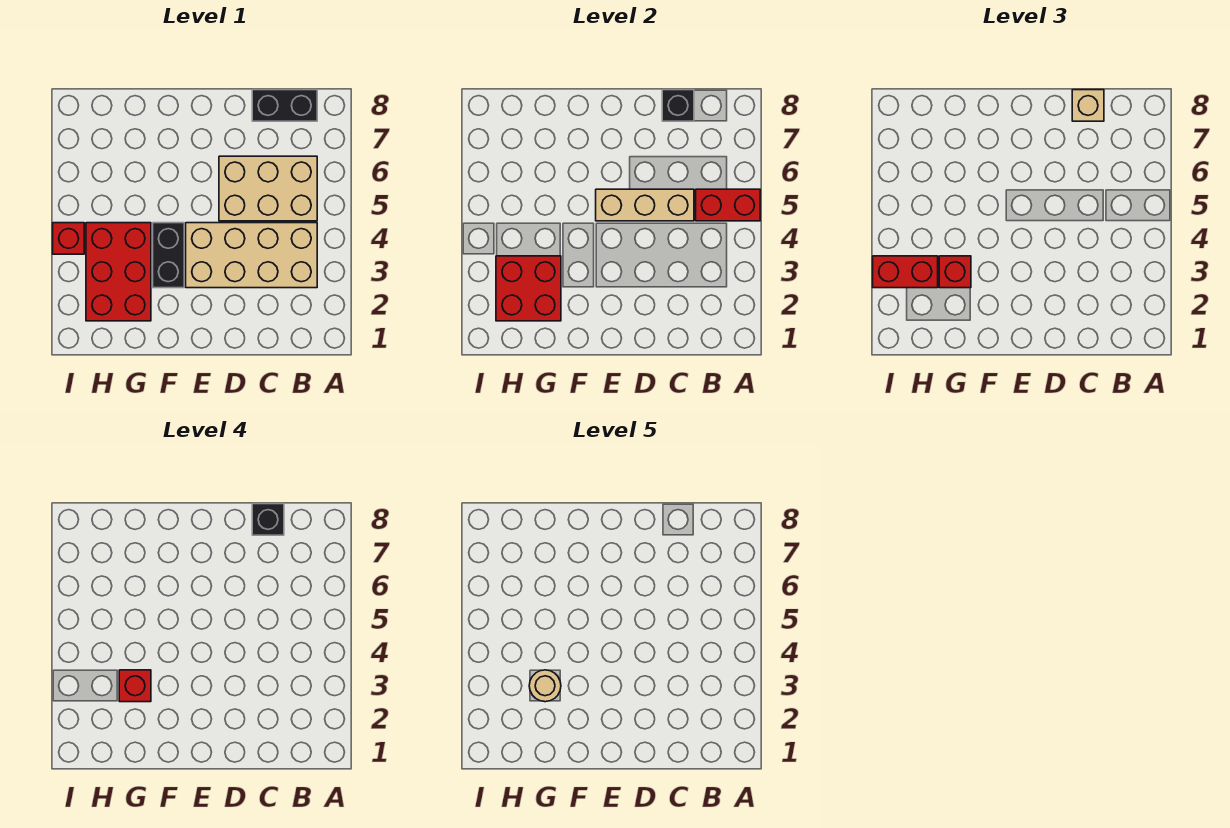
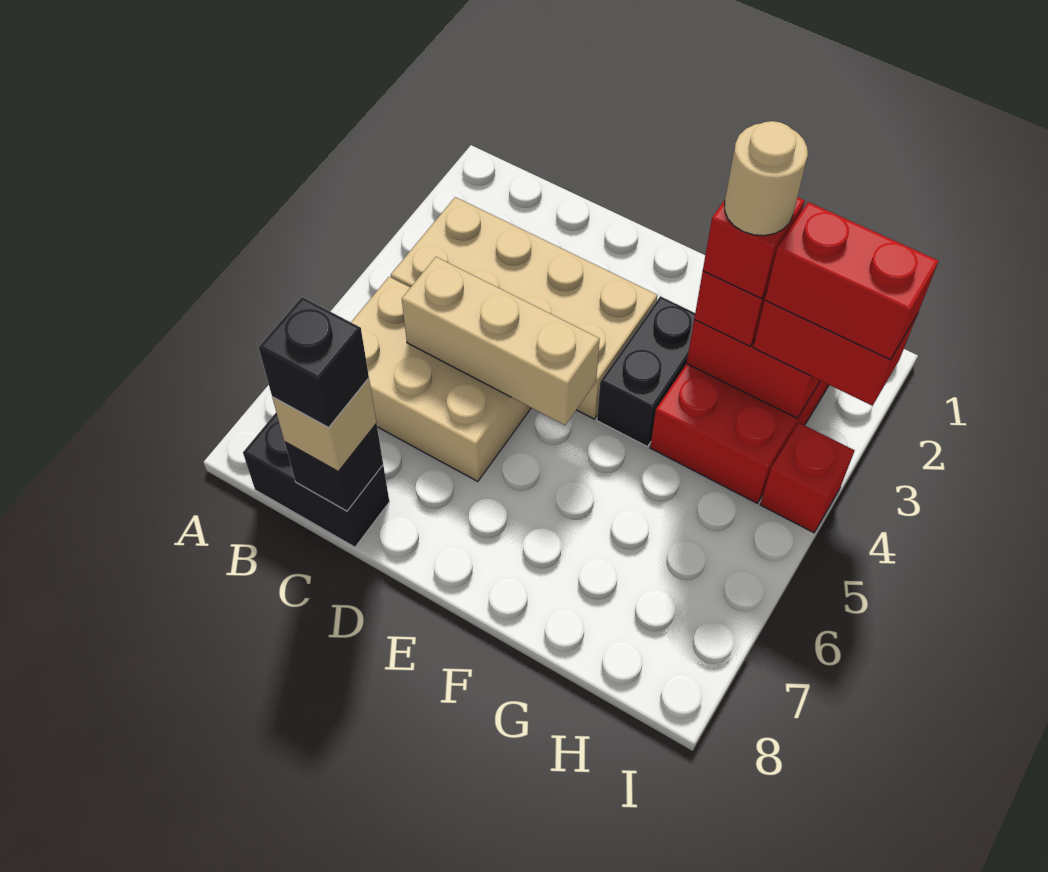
red 1x2 brick [696,189,760,221] -> red 1x2 brick moved to [765,202,939,360]

